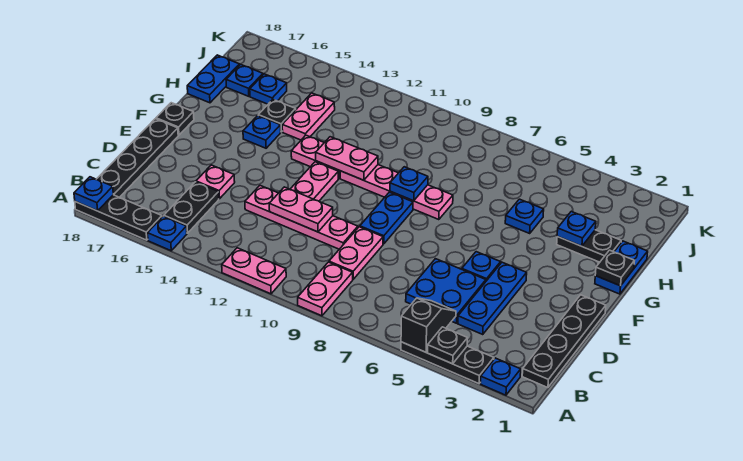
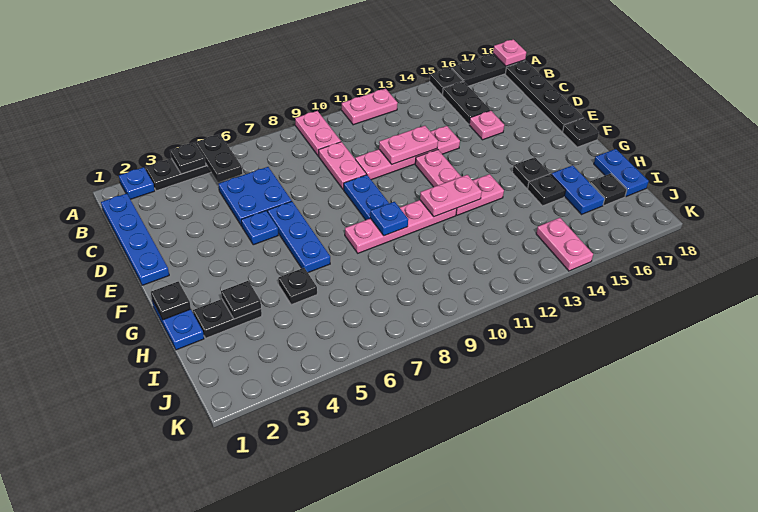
black 1x2 slope [401,298,456,352] -> black 1x2 plate [196,134,242,182]
blue 1x1 plate [148,216,187,251] -> black 1x1 plate [430,68,463,95]
blue 1x1 plate [74,177,113,211] -> pink 1x1 plate [493,39,526,66]
black 1x4 plate [522,295,606,388] -> blue 1x4 plate [101,193,169,285]
blue 1x3 plate [458,262,527,334] -> blue 1x3 plate moved to [268,201,330,273]
blue 1x1 plate [243,116,281,148] -> black 1x1 plate [512,157,550,188]
blue 1x1 plate [557,212,596,246] -> black 1x1 plate [221,281,261,319]
blue 1x1 plate [505,199,544,233] -> black 1x1 plate [278,268,317,305]
pink 1x2 plate [282,93,335,140] -> pink 1x2 plate moved to [536,218,593,271]
blue 1x1 plate [250,74,287,104] -> blue 1x2 plate [551,165,605,214]
blue 1x1 plate [226,64,263,96] -> black 1x1 plate [590,174,627,205]

